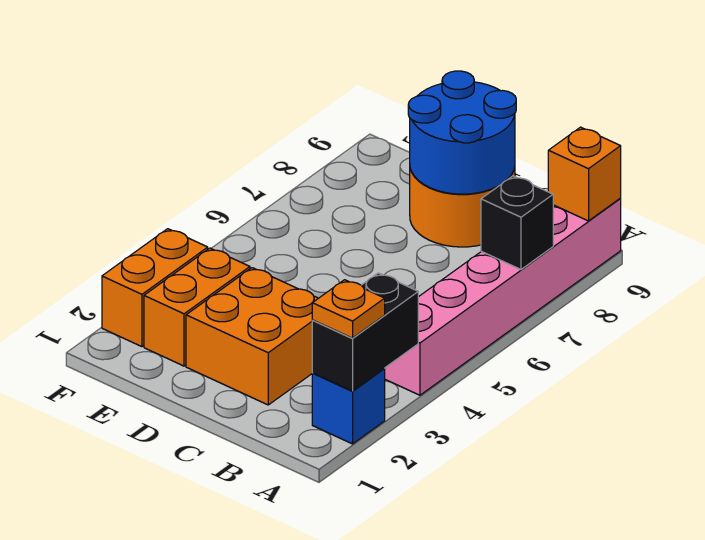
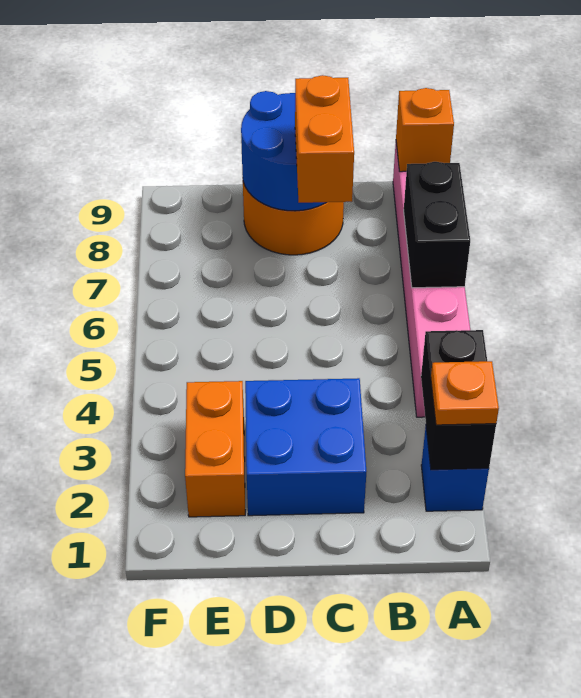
black 1x1 brick [481,176,553,269] -> black 1x2 brick [404,162,470,288]
orange 2x2 brick [186,268,318,405] -> blue 2x2 brick [245,378,366,516]
orange 1x2 brick [102,229,208,347] -> orange 1x2 brick moved to [295,75,354,203]

